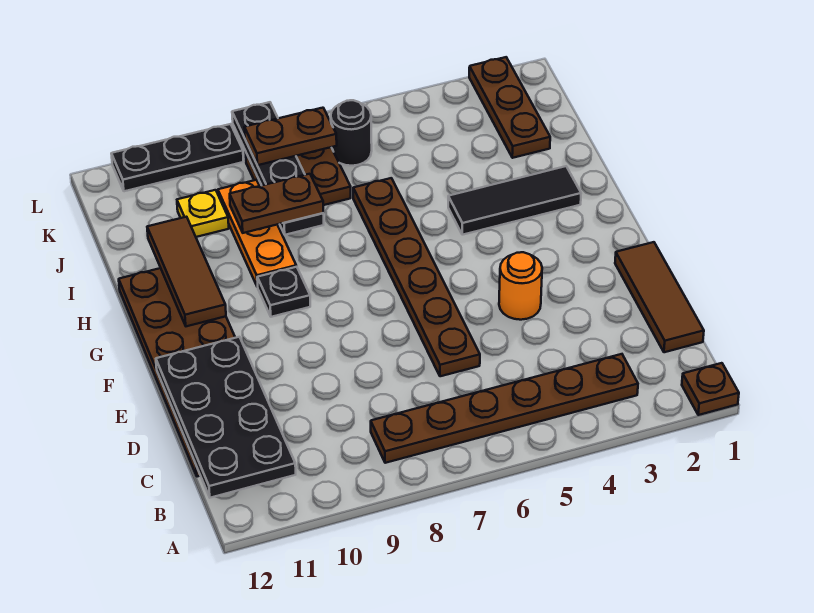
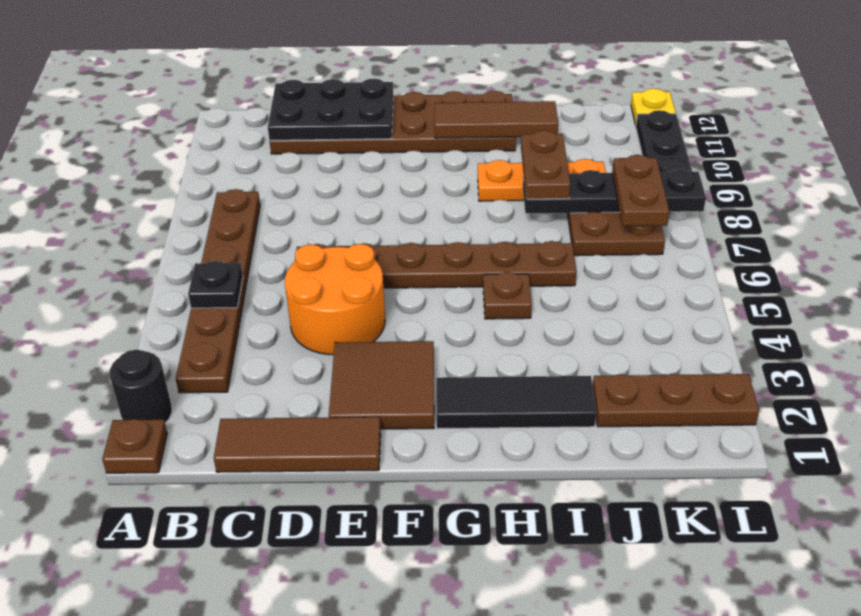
black 2x4 plate [156,337,296,498] -> black 2x3 plate [268,79,393,140]
none -> brown 2x2 tile [329,341,434,429]
orange 1x1 round brick [499,252,542,320] -> orange 2x2 round brick [285,244,385,355]
black 1x1 plate [257,267,310,317] -> black 1x1 plate moved to [188,261,243,308]
black 1x3 tile [448,166,581,235] -> black 1x3 tile turned to [436,376,596,429]
none -> brown 1x1 plate [483,272,532,319]
yellow 1x1 plate [177,190,229,237] -> yellow 1x1 plate moved to [631,89,676,125]
black 1x1 round brick [331,100,372,166] -> black 1x1 round brick moved to [109,349,172,423]

